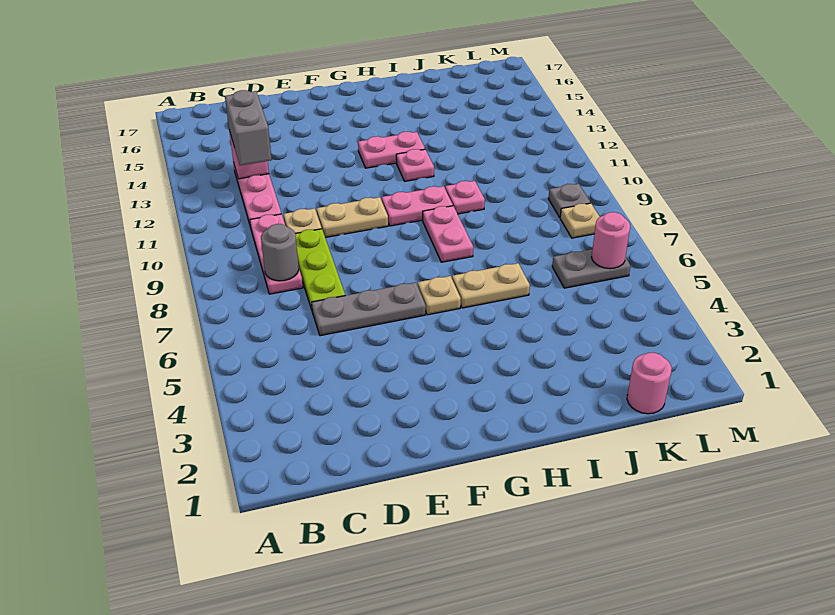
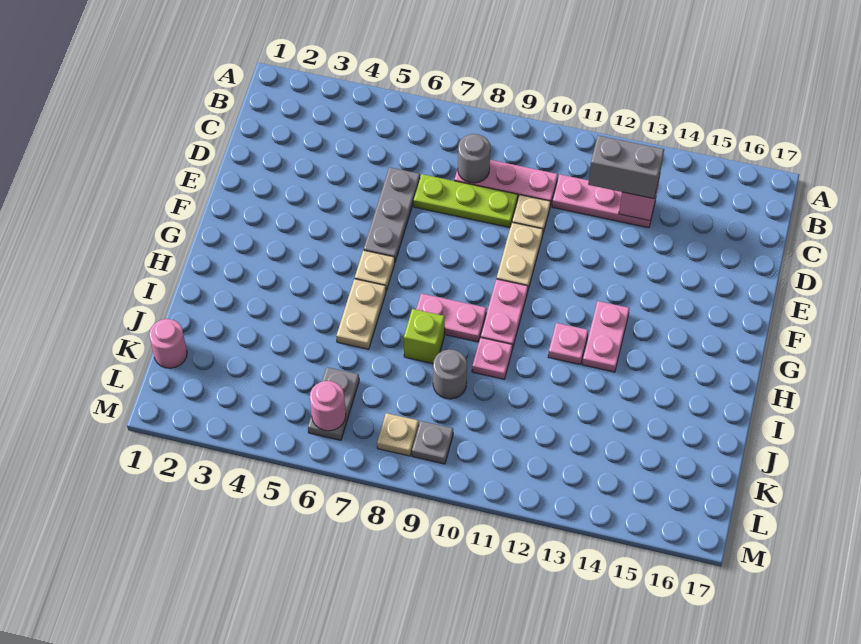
none -> lime 1x1 brick [404,309,445,364]
none -> grey 1x1 round brick [433,349,467,399]

